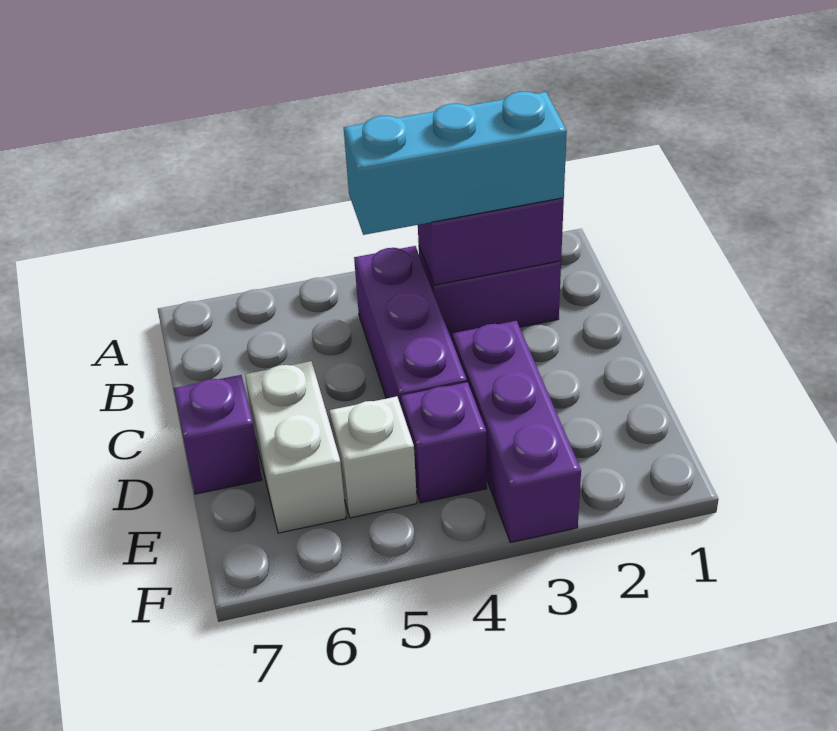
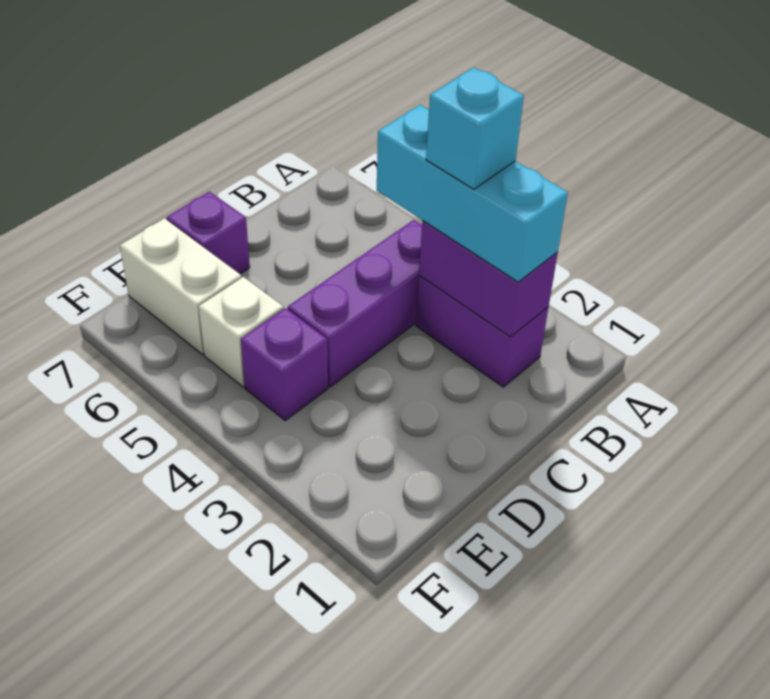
none -> cyan 1x1 brick [426,68,524,189]
purple 1x3 brick [453,321,581,542] -> none
white 1x2 brick [245,361,346,533] -> white 1x2 brick turned to [120,218,242,355]

